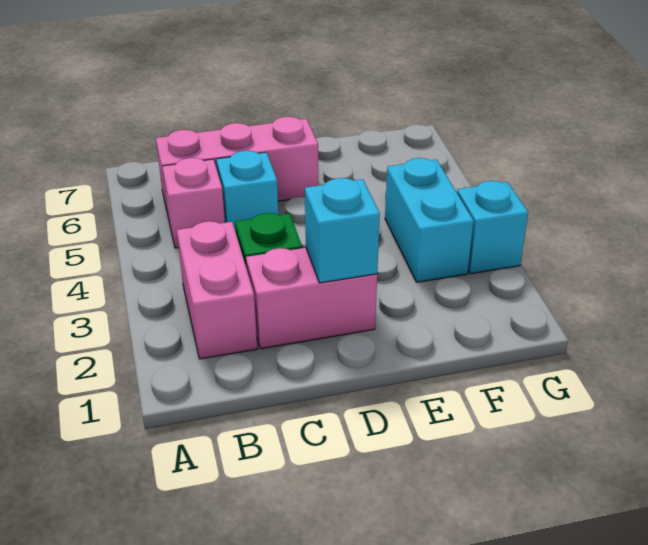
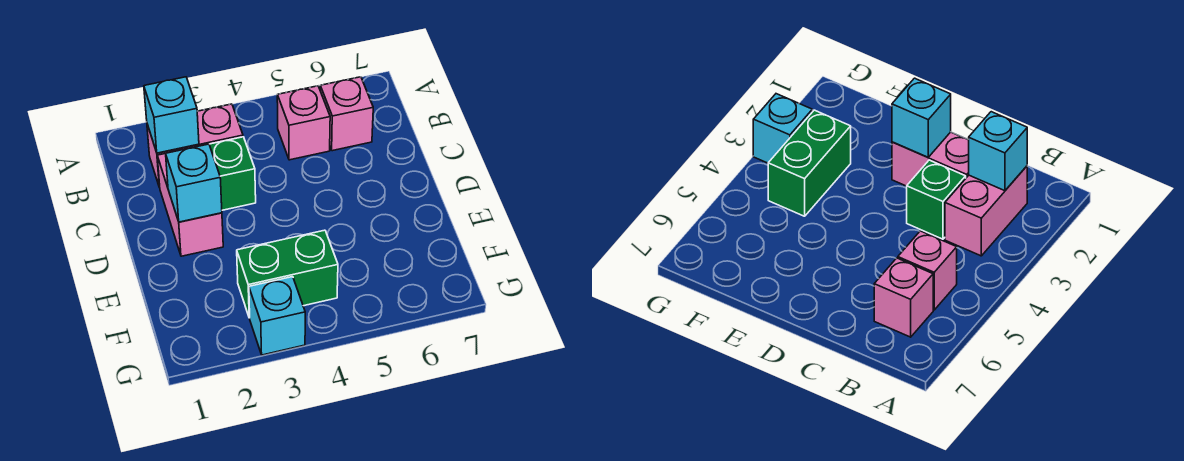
pink 1x3 brick [156,117,318,214] -> pink 1x1 brick [320,77,373,151]
cyan 1x1 brick [216,151,278,232] -> cyan 1x1 brick moved to [144,77,199,153]
cyan 1x2 brick [385,158,474,282] -> green 1x2 brick [237,230,338,318]

